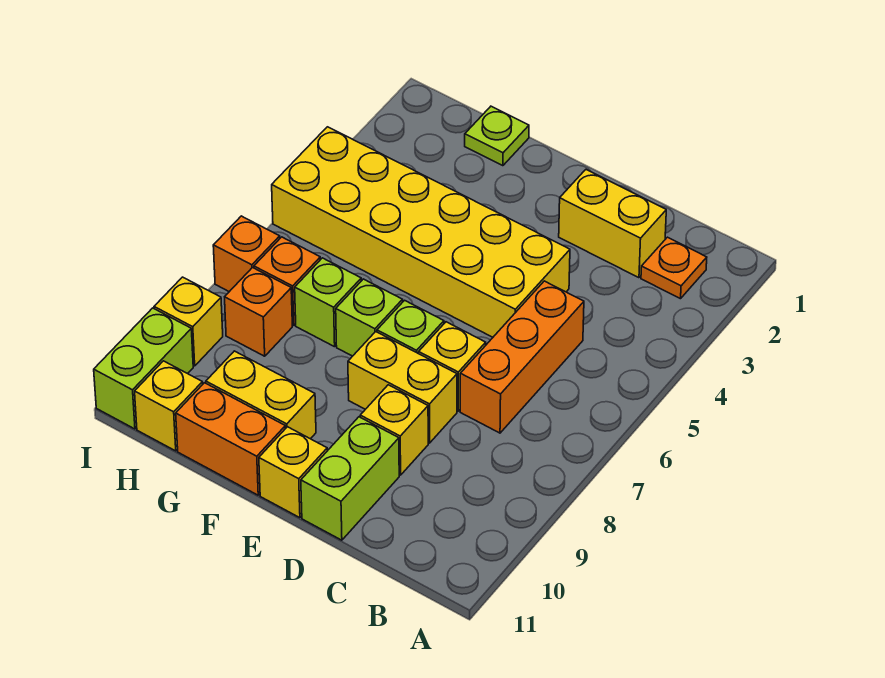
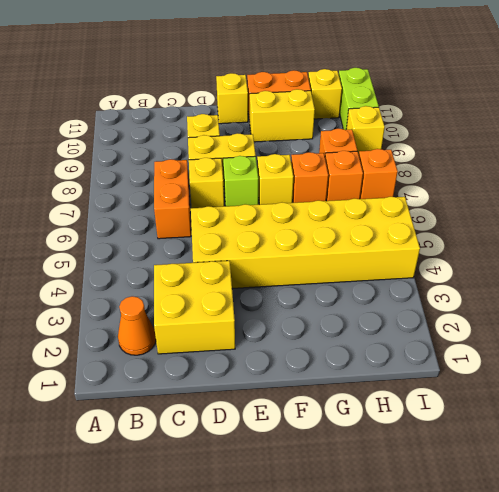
orange 1x1 plate [641,237,707,299] -> orange 1x1 cone [118,296,156,355]
yellow 1x2 brick [559,170,666,278] -> yellow 2x2 brick [154,261,235,354]
orange 1x3 brick [460,281,584,433] -> orange 1x2 brick [154,159,191,239]
lime 1x2 brick [301,417,399,540] -> none
lime 1x1 brick [336,279,403,356] -> yellow 1x1 brick [257,154,293,205]
lime 1x1 plate [465,106,529,166] -> none
lime 1x1 brick [295,258,361,347] -> orange 1x1 brick [291,152,328,203]

